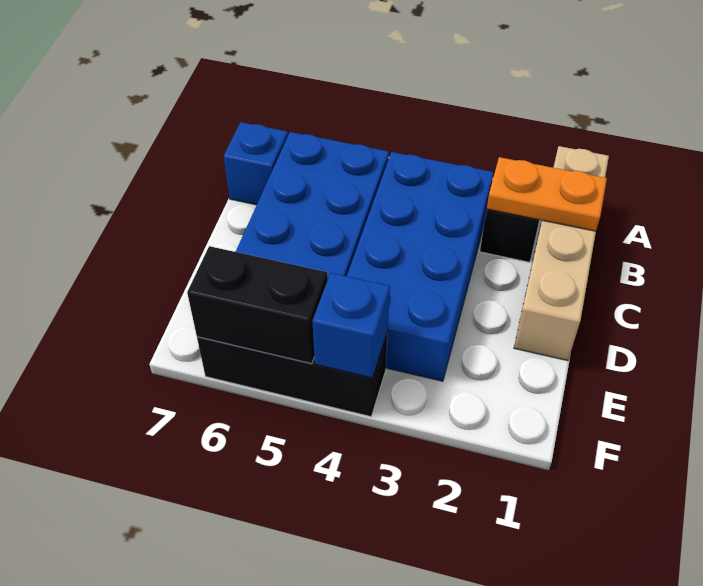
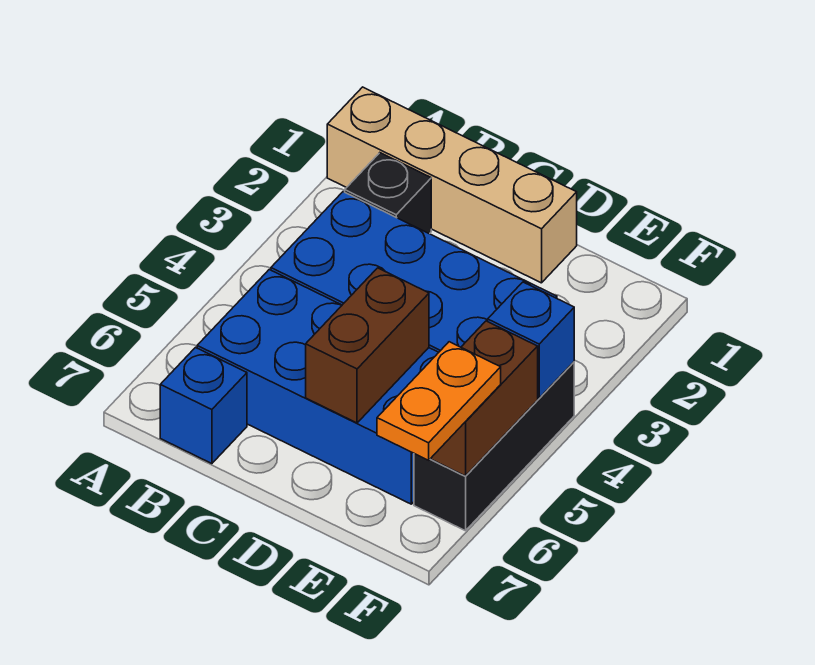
orange 1x2 plate [487,157,607,231] -> orange 1x2 plate moved to [377,342,501,460]
none -> brown 1x2 brick [306,268,429,423]
black 1x2 brick [187,246,328,364] -> brown 1x2 brick [431,321,538,476]

